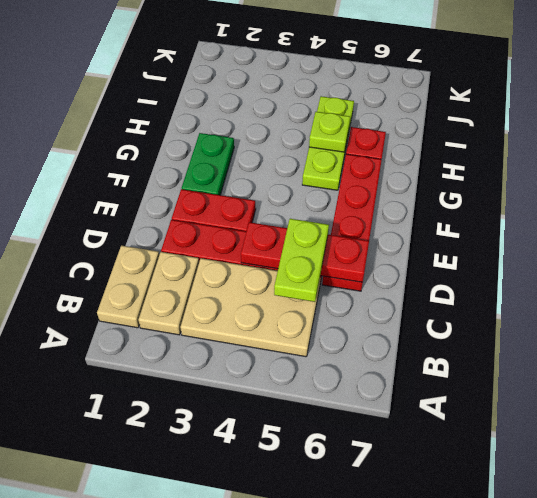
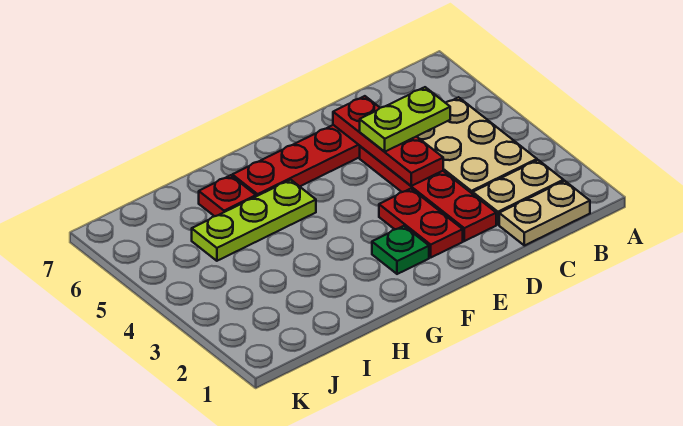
green 1x2 plate [182,133,234,195] -> green 1x1 plate [372,226,429,274]
lime 1x1 plate [309,112,350,152] -> none

